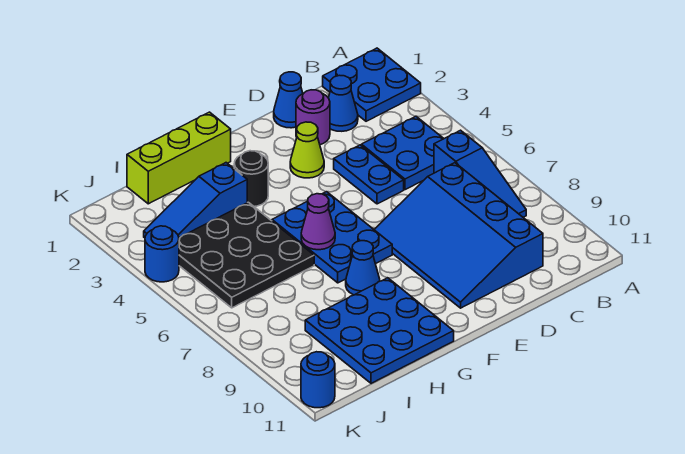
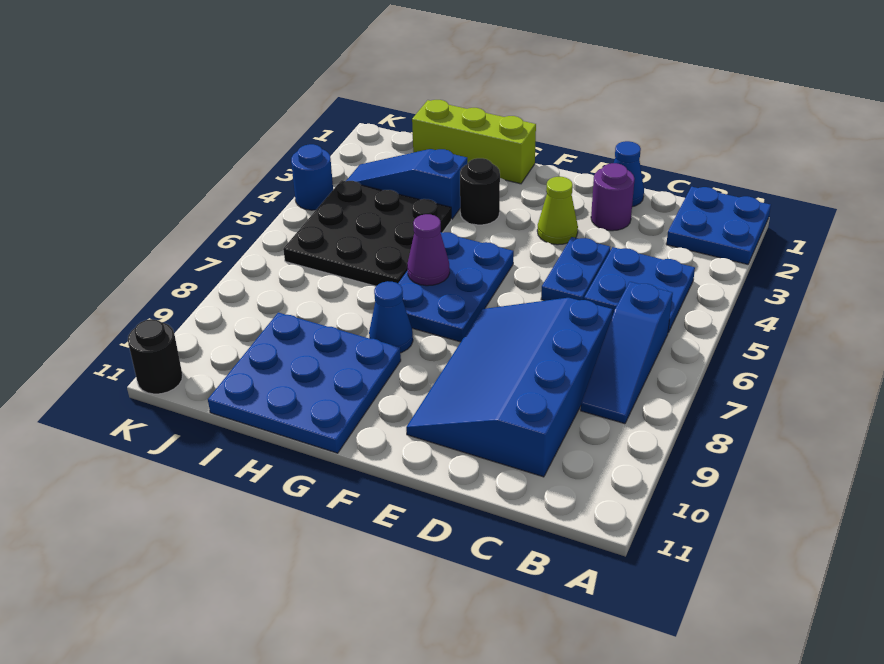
blue 1x1 cone [329,75,358,131] -> none
blue 1x1 round brick [301,352,335,408] -> black 1x1 round brick [128,319,183,394]

